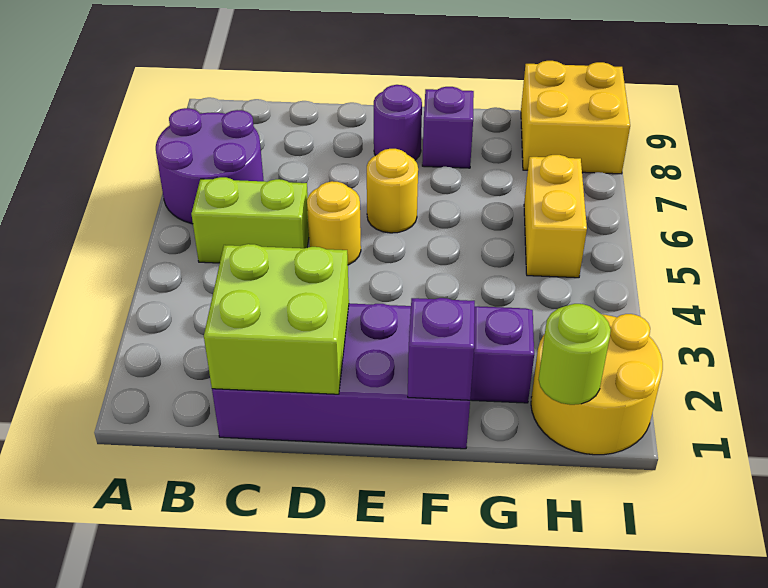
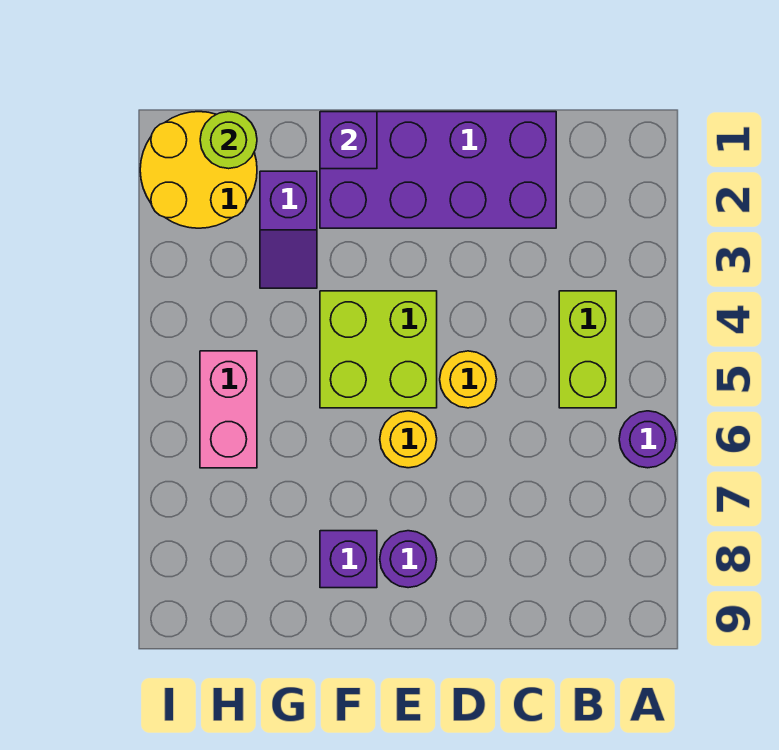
purple 2x2 round brick [156,108,264,224] -> purple 1x1 round brick [619,411,676,468]
lime 1x2 brick [191,177,309,263] -> lime 1x2 brick turned to [559,291,616,408]
lime 2x2 brick [204,244,349,394] -> lime 2x2 brick moved to [320,291,437,408]
yellow 1x2 brick [524,155,587,278] -> pink 1x2 brick [200,351,257,468]
yellow 2x2 brick [521,61,630,174] -> none

